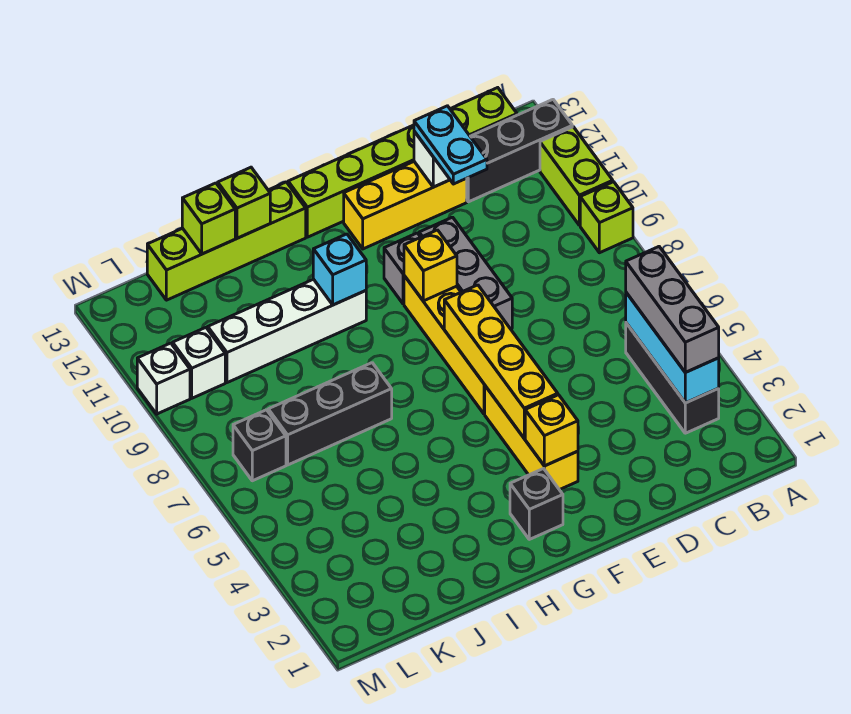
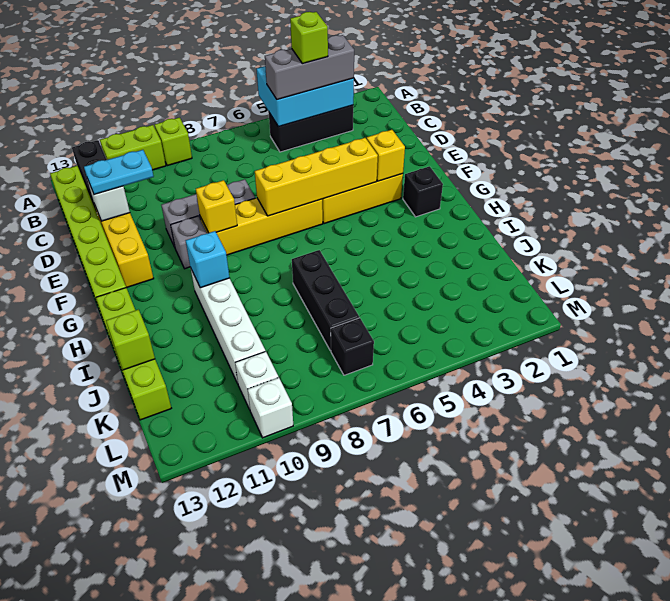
cyan 1x3 brick [626,293,719,403] -> cyan 2x3 brick [257,66,354,127]
lime 1x1 brick [218,167,270,238] -> lime 1x1 brick moved to [290,12,328,63]

